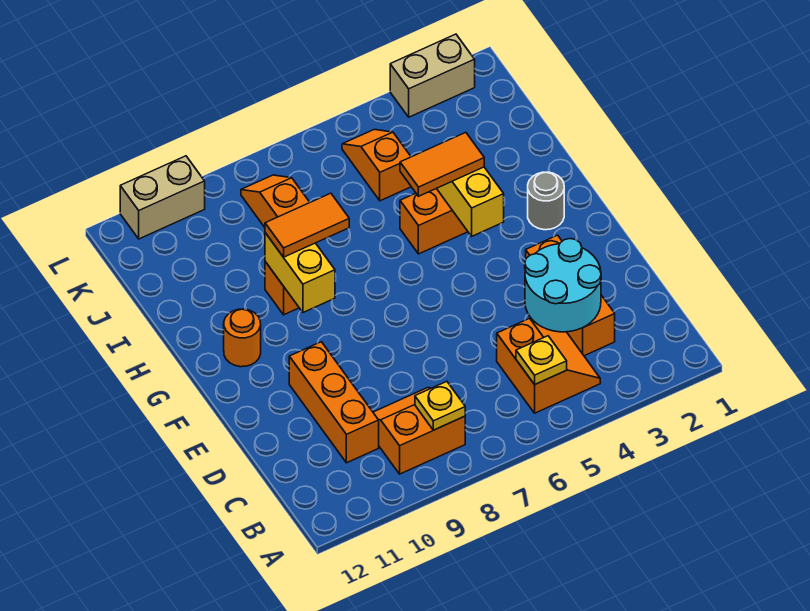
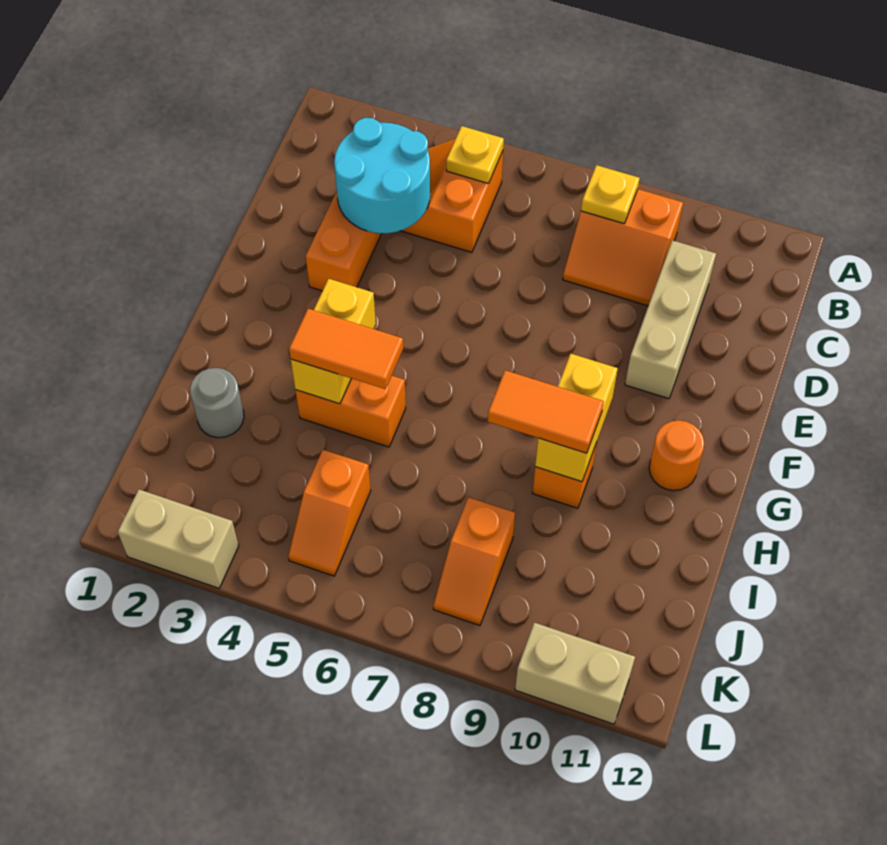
orange 1x3 brick [289,342,379,463] -> tan 1x3 brick [625,240,716,399]
grey 1x1 round brick [528,172,564,230] -> grey 1x1 round brick moved to [190,368,244,438]

